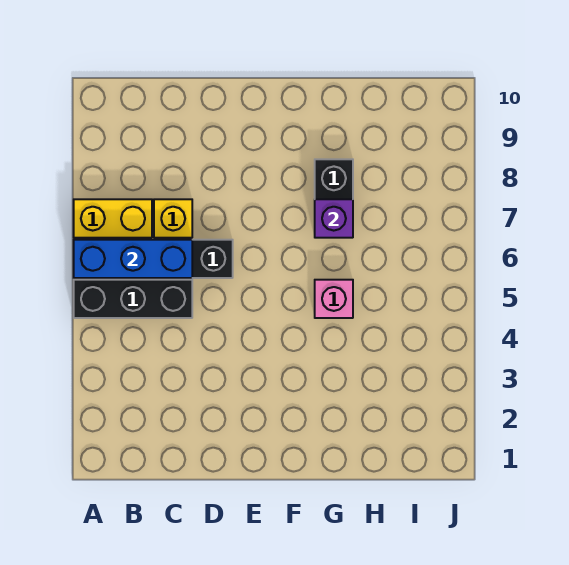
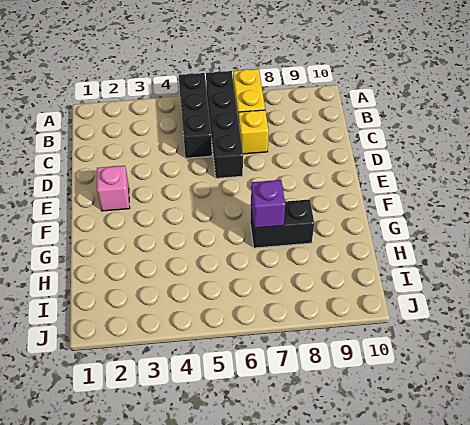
blue 1x3 brick [74,240,192,278] -> none
pink 1x1 brick [315,280,353,318] -> pink 1x1 brick moved to [97,166,130,211]

